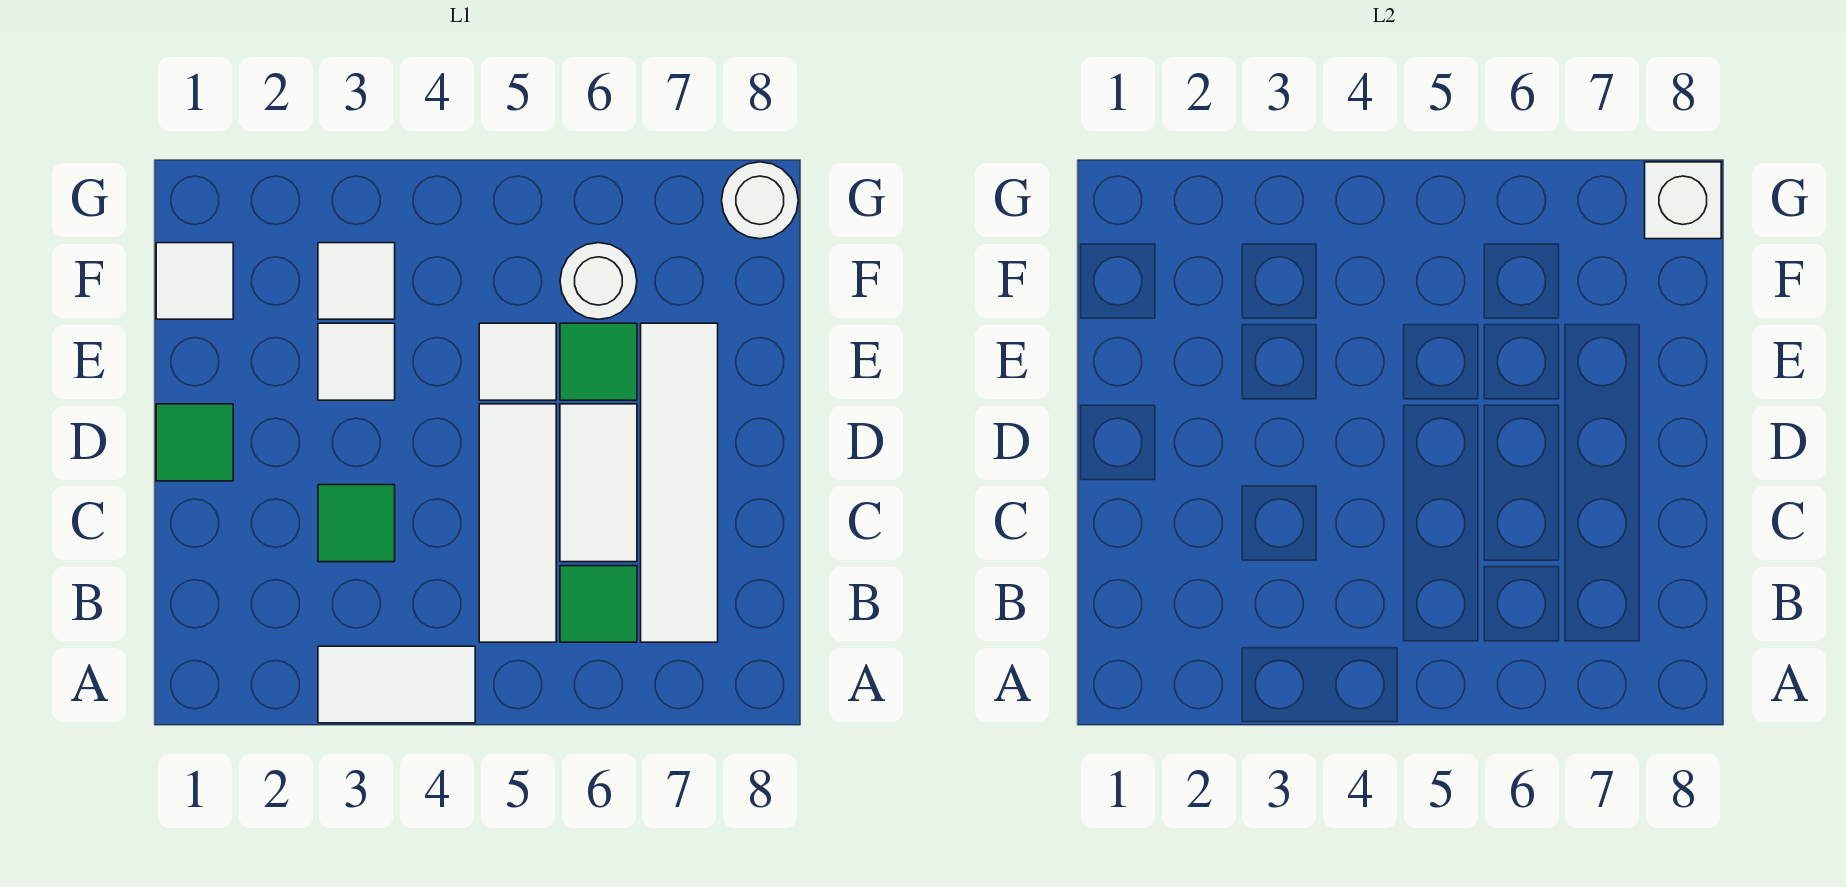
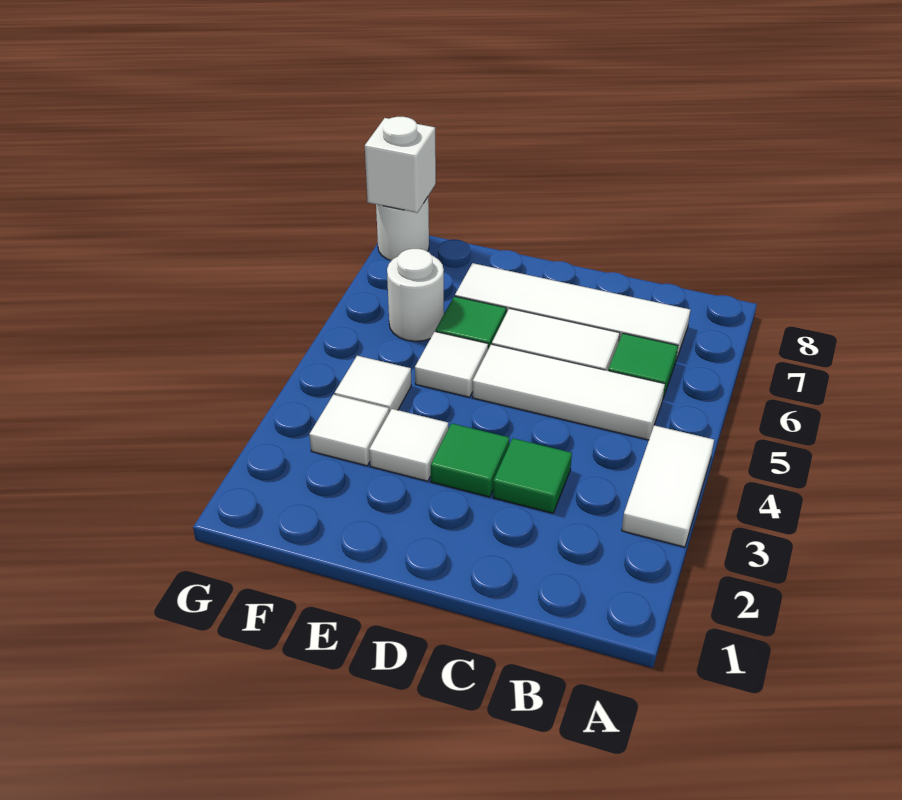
green 1x1 tile [156,404,233,481] -> green 1x1 tile moved to [431,423,509,497]
white 1x1 tile [156,243,233,319] -> white 1x1 tile moved to [335,356,411,413]

